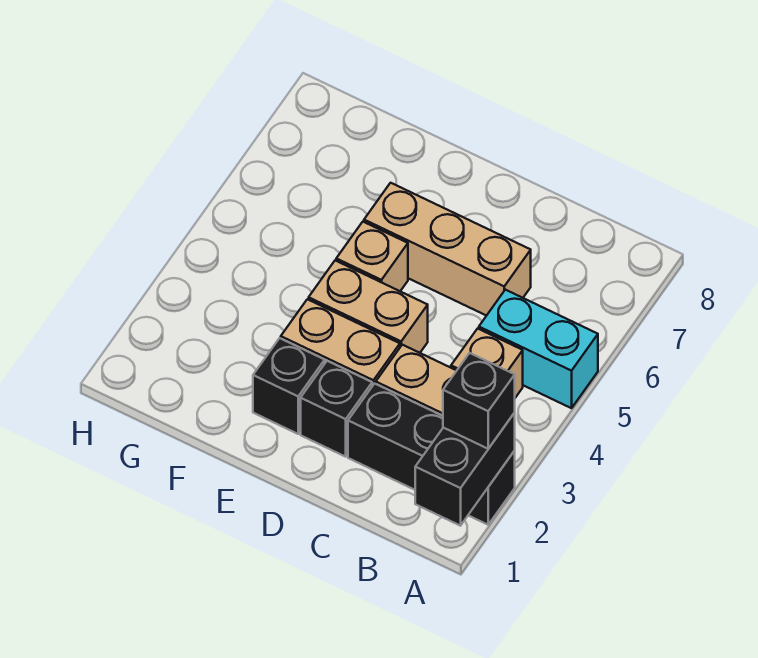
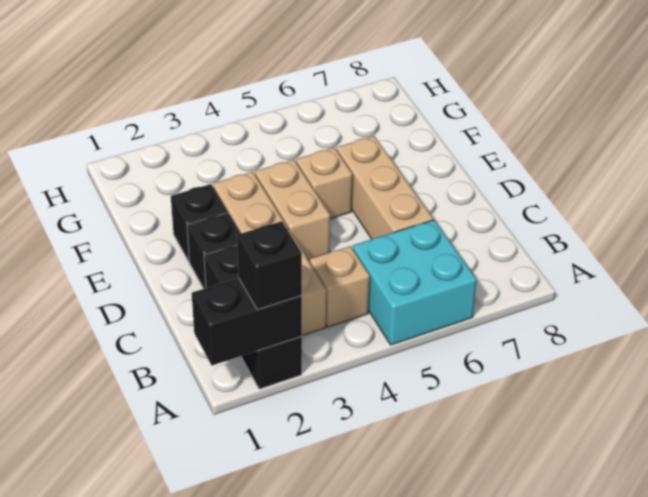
cyan 1x2 brick [479,290,598,408] -> cyan 2x2 brick [352,220,477,345]

